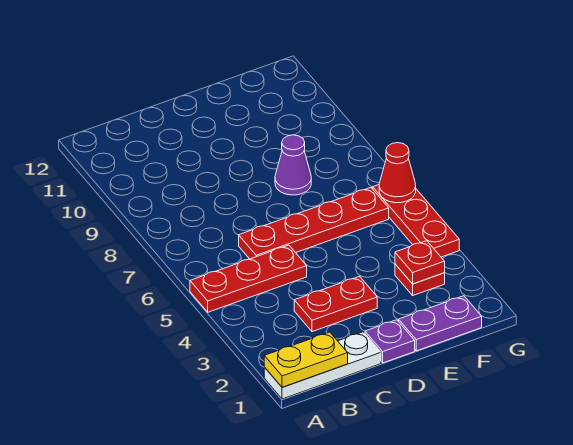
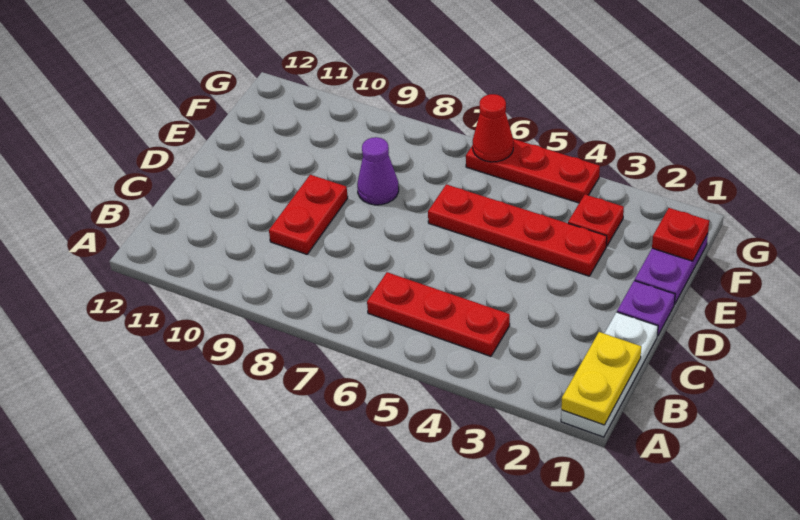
red 1x3 plate [190,245,307,312] -> red 1x3 plate turned to [367,272,510,356]
red 1x2 plate [294,276,377,332] -> red 1x2 plate moved to [269,175,348,254]
red 1x4 plate [239,188,389,259] -> red 1x4 plate turned to [428,184,607,276]
red 1x1 plate [395,241,445,284] -> red 1x1 plate moved to [652,208,709,261]

